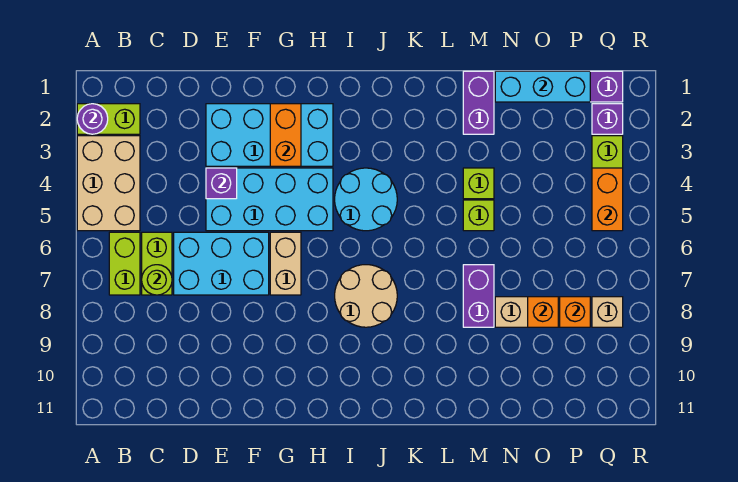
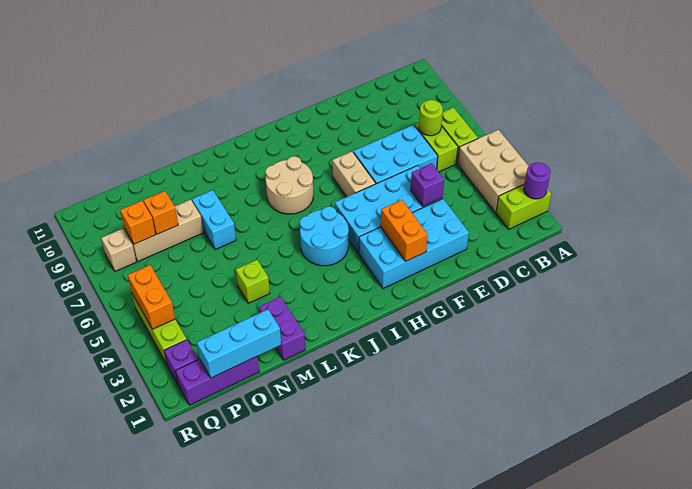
lime 1x1 brick [463,200,494,231] -> none
purple 1x2 brick [463,265,494,327] -> cyan 1x2 brick [192,190,236,250]

